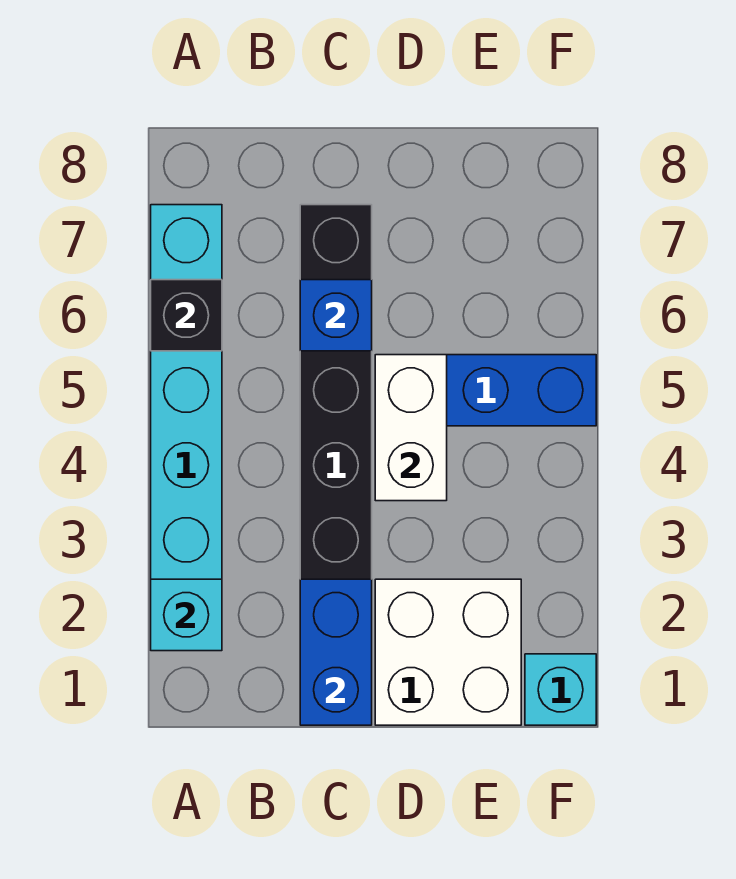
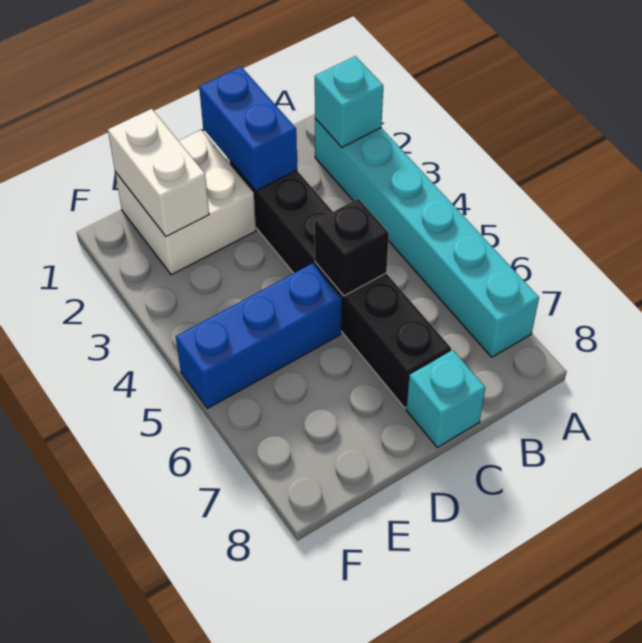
black 1x1 brick [151,280,222,351] -> black 1x1 brick moved to [315,199,389,296]
blue 1x1 brick [300,280,372,351] -> none
white 1x2 brick [375,355,447,501] -> white 1x2 brick moved to [108,109,209,237]
cyan 1x1 brick [525,654,596,725] -> cyan 1x1 brick moved to [406,350,485,447]

